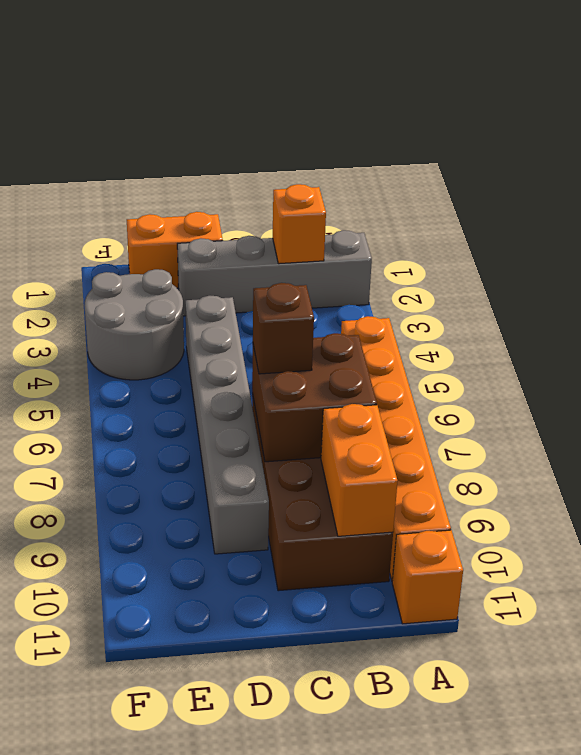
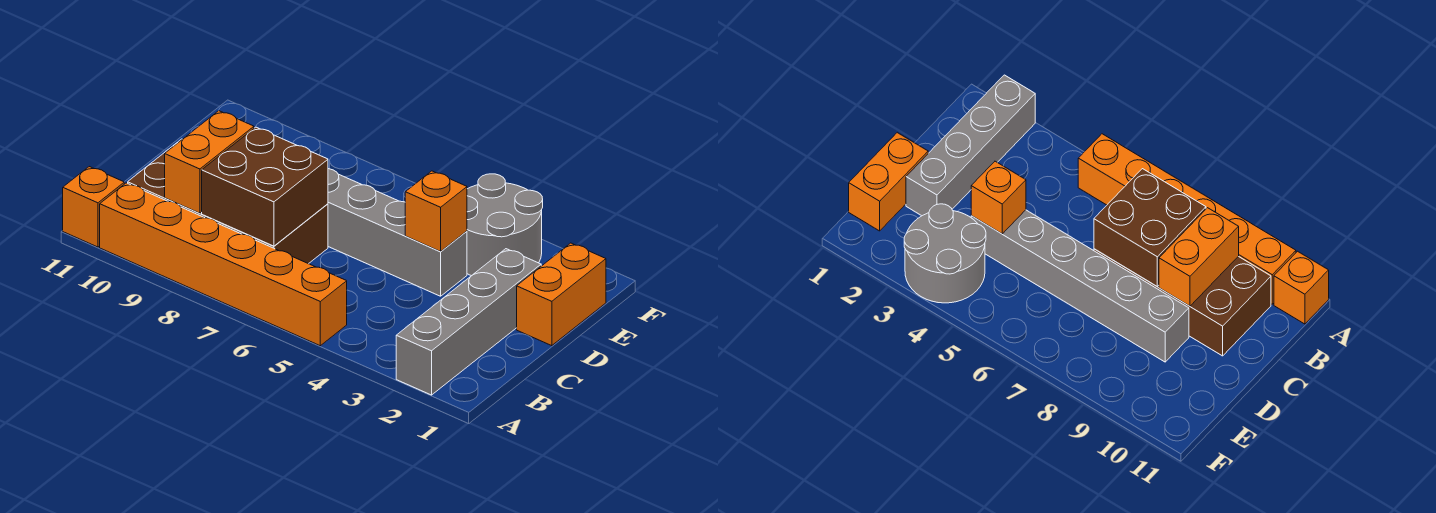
orange 1x1 brick [273,184,326,264] -> orange 1x1 brick moved to [405,171,467,252]
orange 1x2 brick [321,404,398,536] -> orange 1x2 brick turned to [165,111,254,213]
brown 1x1 brick [253,283,314,374] -> none

